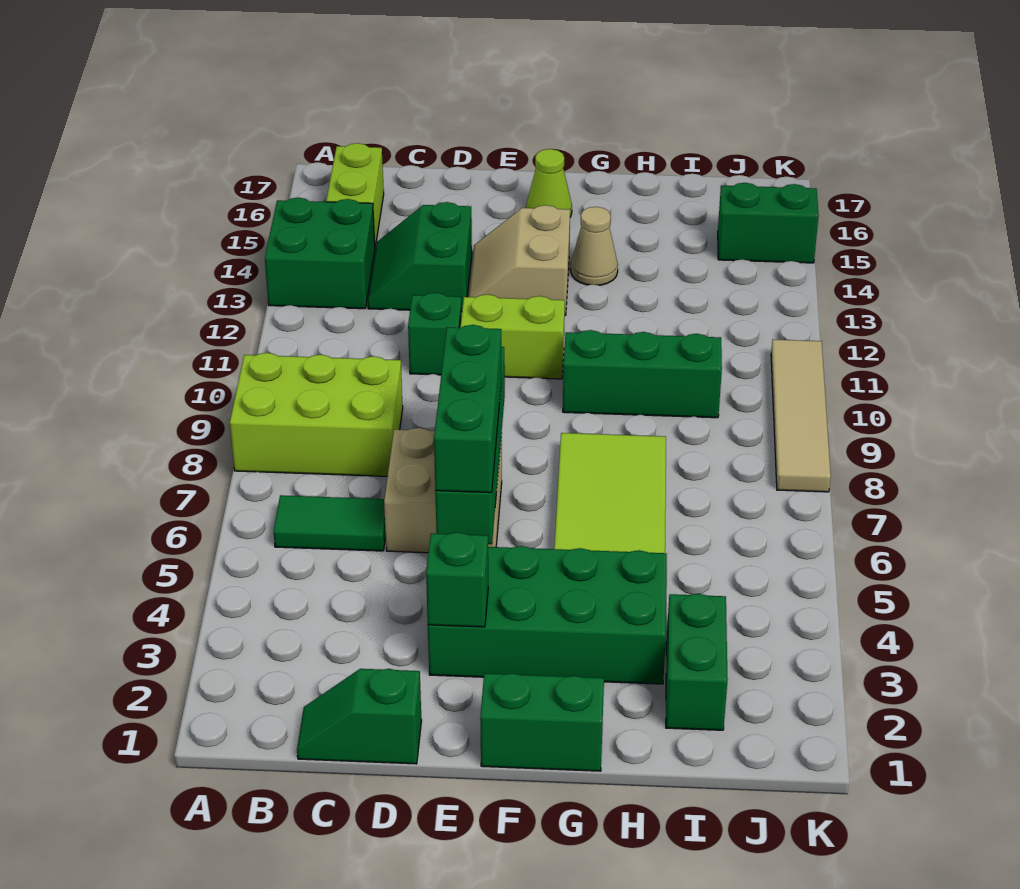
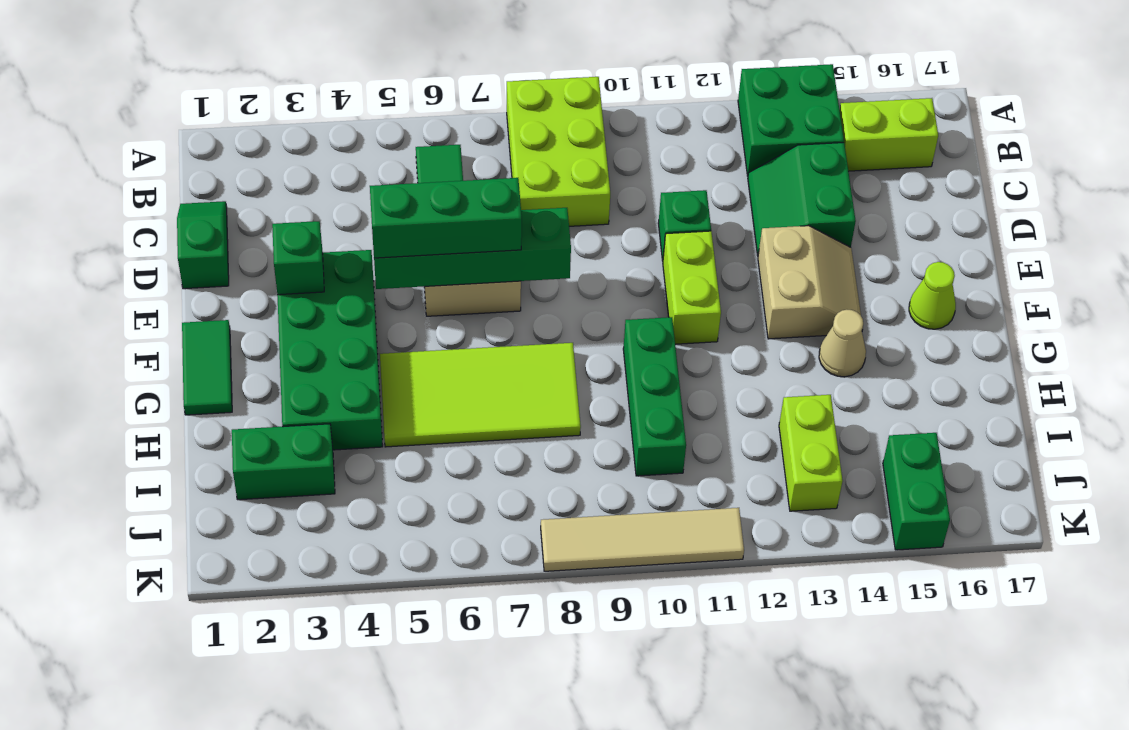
green 2x2 slope [368,202,472,310] -> green 2x2 slope turned to [748,143,856,255]
tan 2x2 slope [469,205,570,315] -> tan 2x2 slope turned to [758,226,863,339]
green 1x2 brick [480,673,604,771] -> green 1x2 tile [182,320,232,415]
none -> lime 1x2 brick [779,395,843,511]

